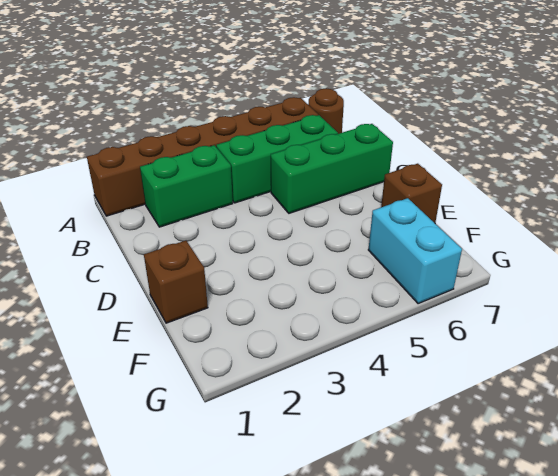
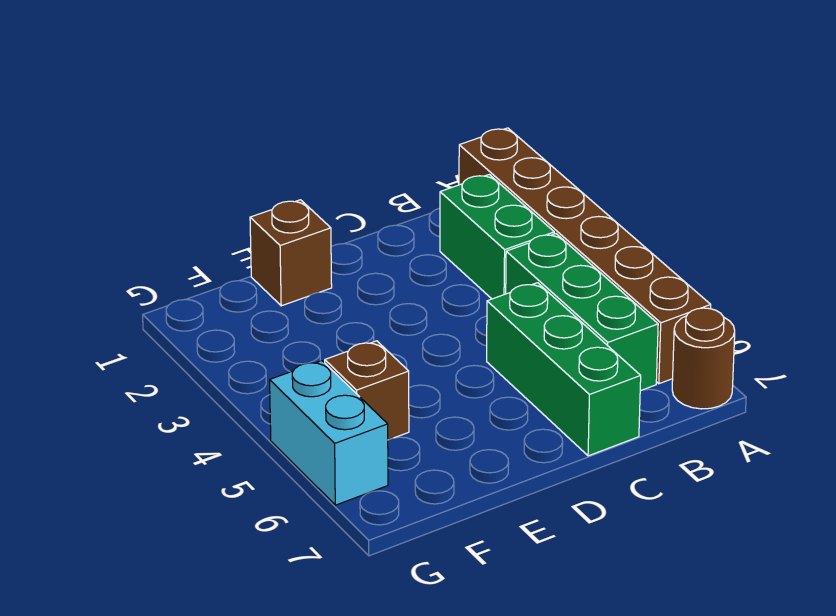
brown 1x1 brick [381,164,442,223] -> brown 1x1 brick moved to [325,341,409,440]
cyan 1x2 brick [368,198,462,304] -> cyan 1x2 brick turned to [270,361,388,505]

